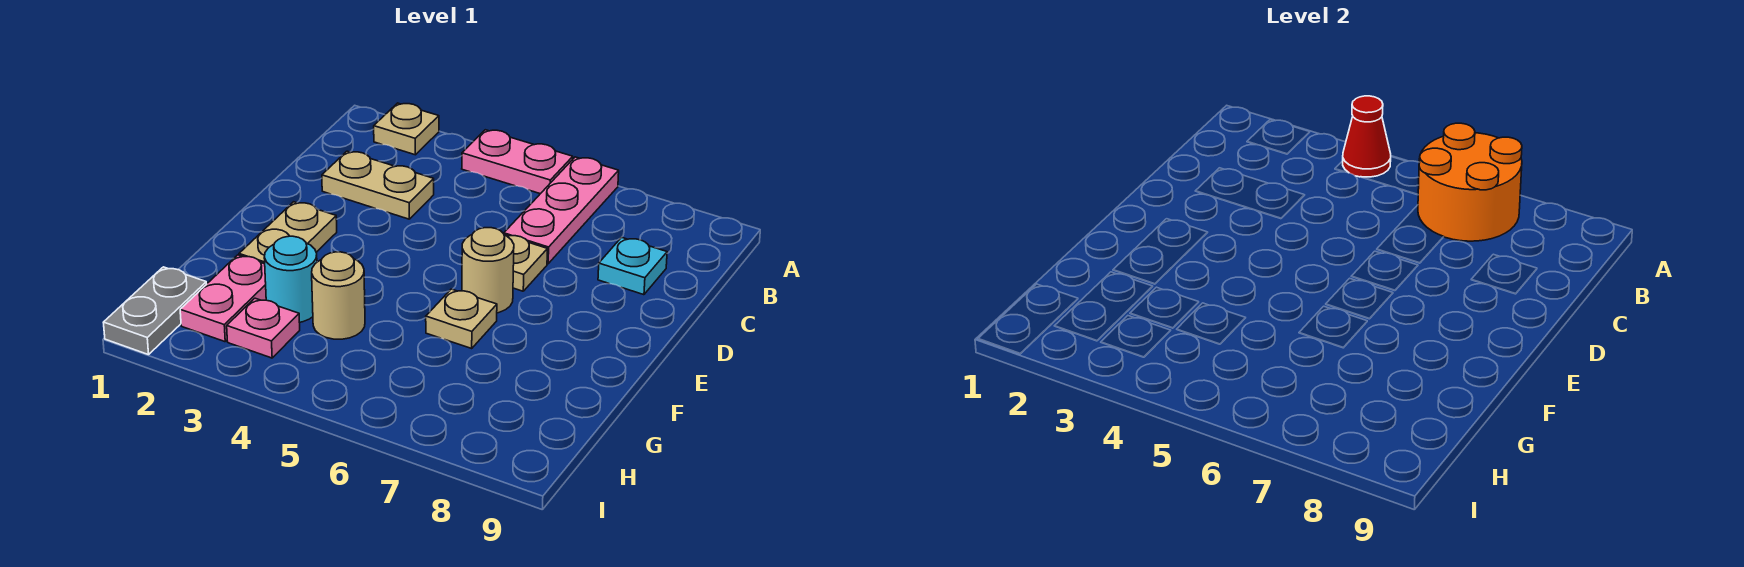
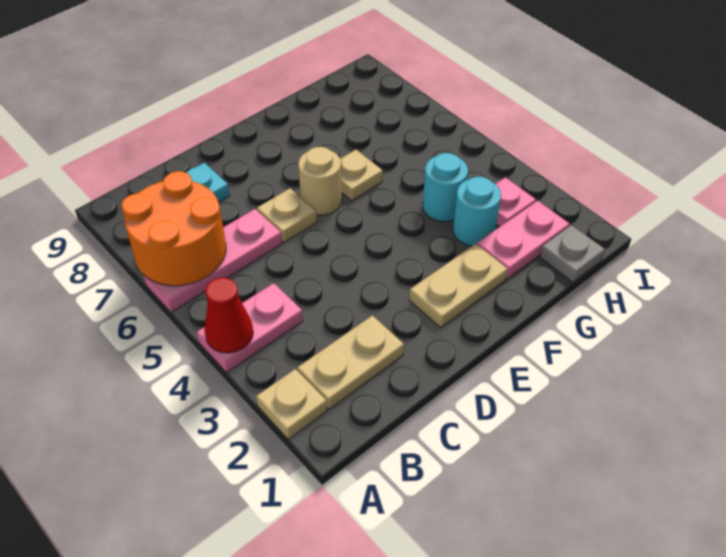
pink 1x2 plate [462,130,573,194] -> pink 1x2 plate turned to [197,283,303,372]
tan 1x2 plate [322,151,434,219] -> tan 1x2 plate turned to [297,315,404,409]
tan 1x1 round brick [312,252,365,339] -> cyan 1x1 round brick [423,153,468,222]
grey 1x2 plate [103,267,206,355] -> grey 1x1 plate [540,225,605,282]

